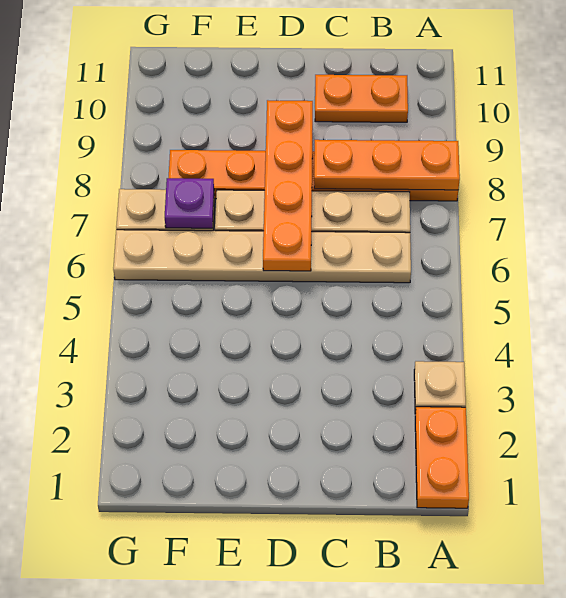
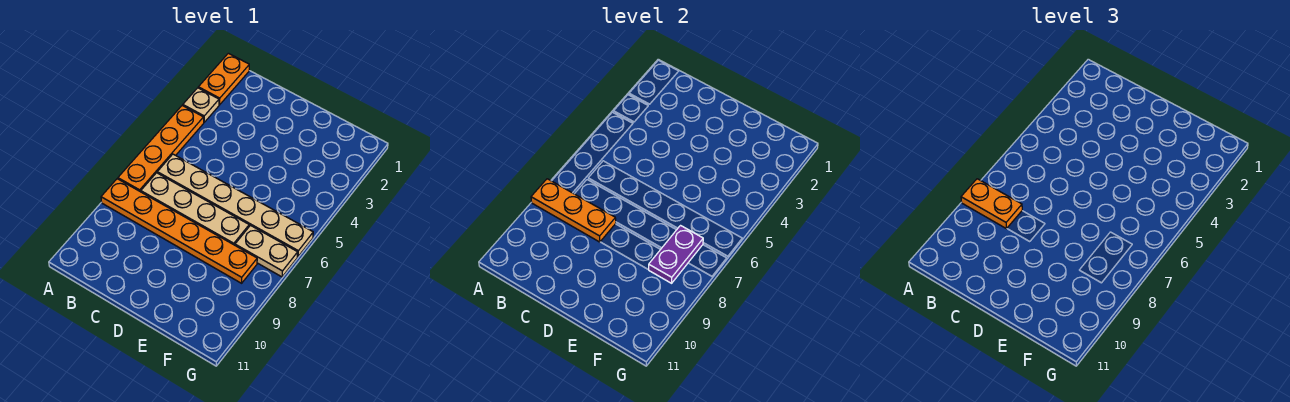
orange 1x2 plate [315,75,408,122] -> orange 1x2 plate moved to [961,179,1022,229]
orange 1x4 plate [263,100,313,271] -> orange 1x4 plate moved to [118,105,204,192]
purple 1x1 plate [165,178,214,228] -> purple 1x2 plate [649,226,703,283]

